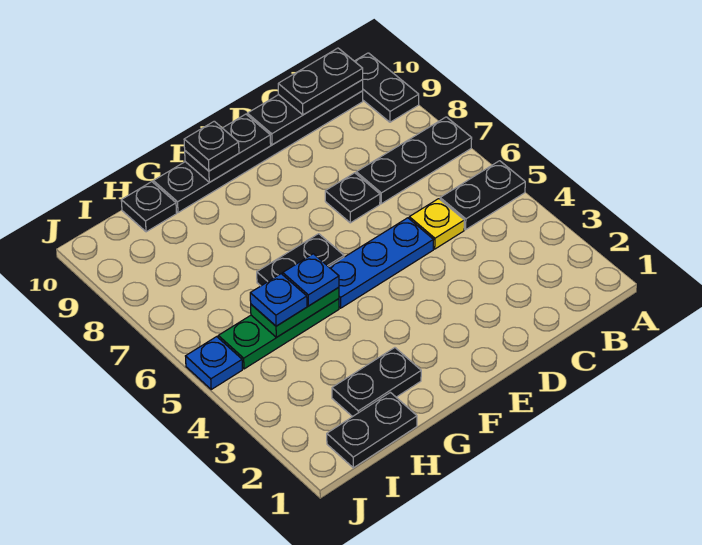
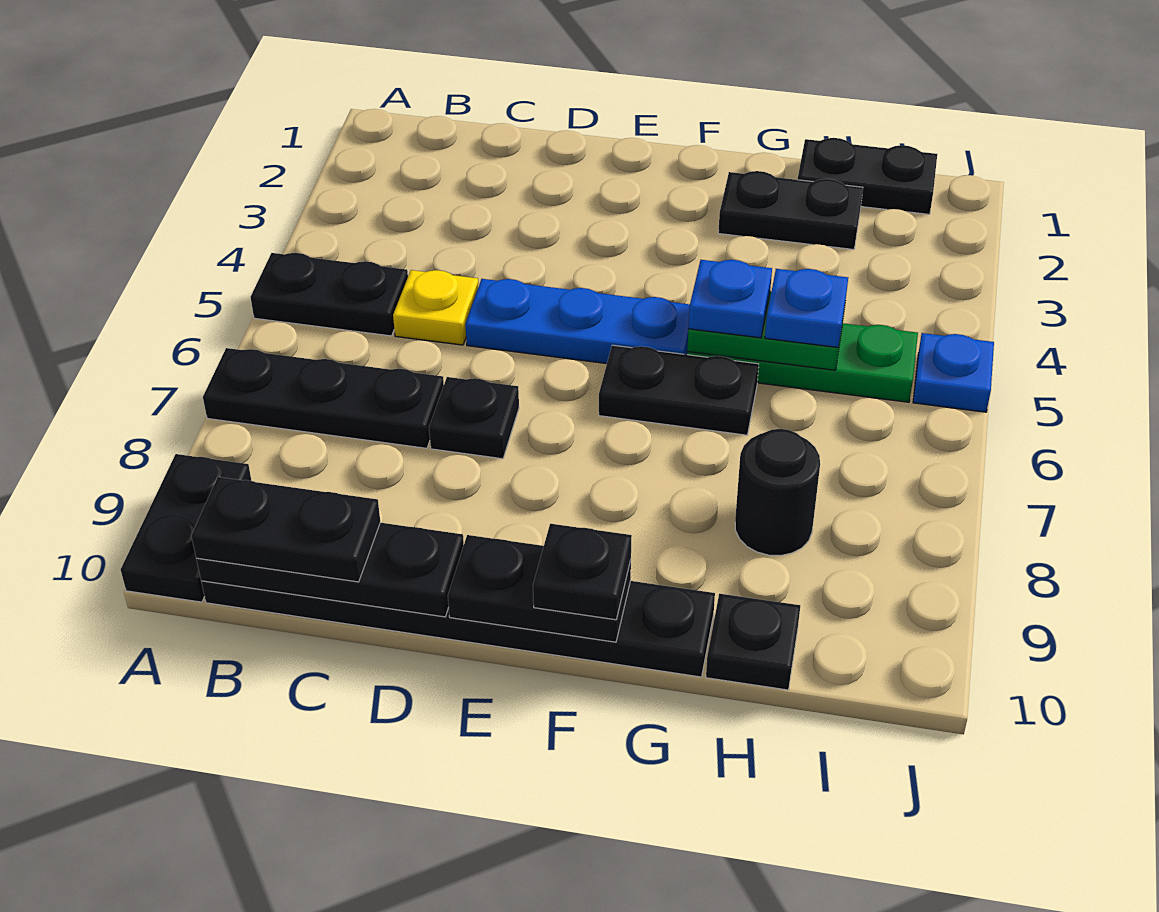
none -> black 1x1 round brick [735,429,820,555]

